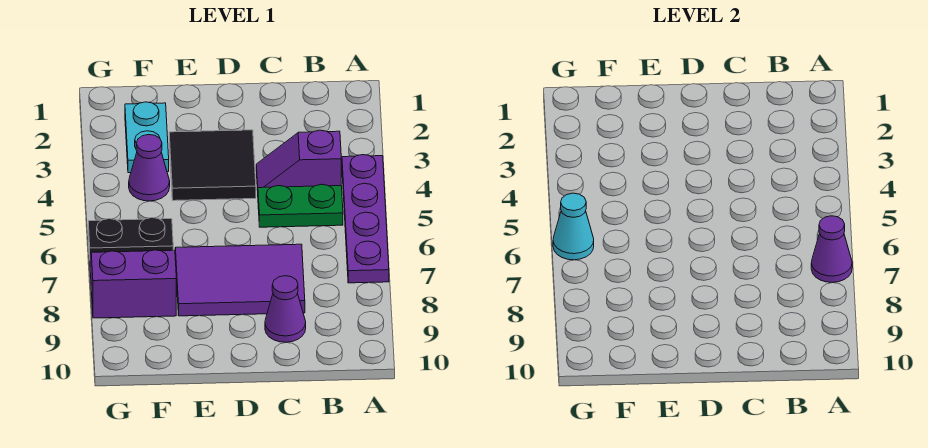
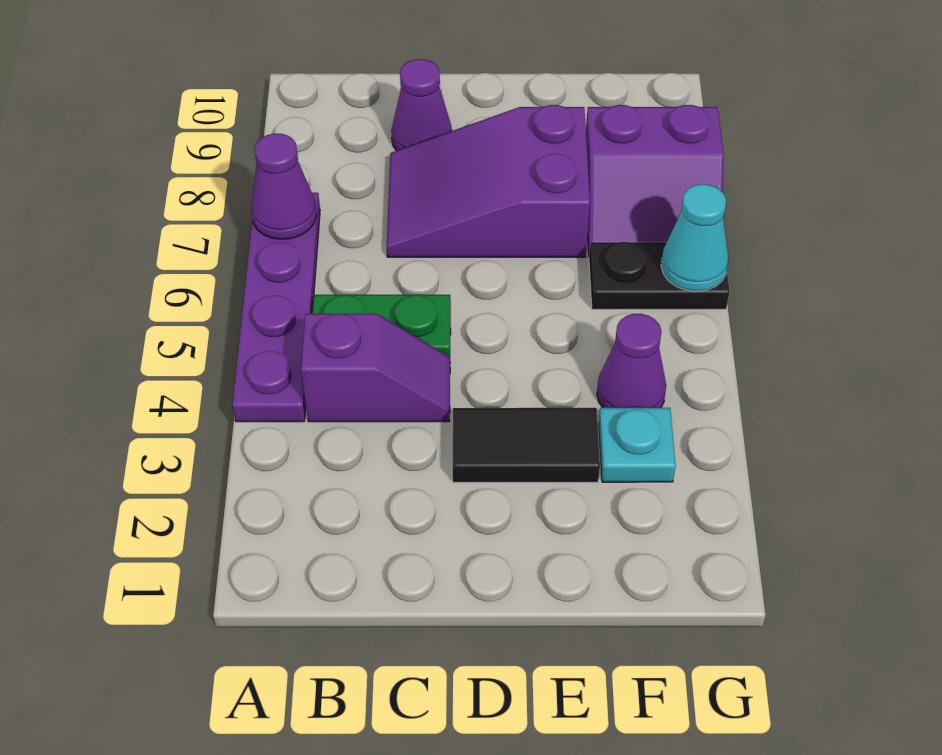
purple 2x3 tile [175,244,305,316] -> purple 2x3 slope [387,105,590,257]
black 2x2 tile [169,130,256,201] -> black 1x2 tile [453,408,600,482]
cyan 1x2 plate [125,102,169,173] -> cyan 1x1 plate [599,408,676,482]

